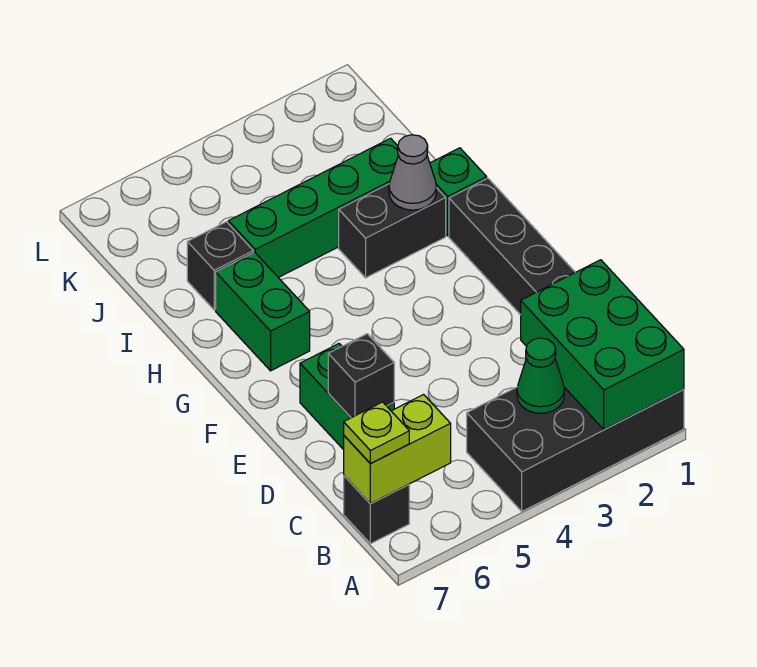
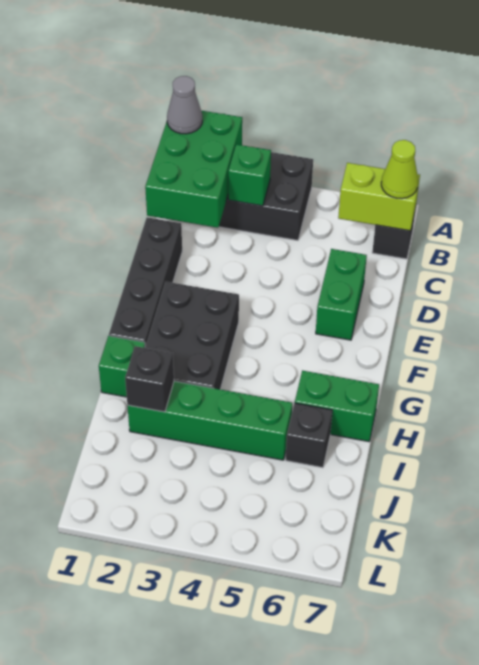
green 1x1 cone [517,338,564,413] -> green 1x1 brick [228,144,271,206]
lime 1x1 plate [344,402,409,463] -> lime 1x1 cone [381,140,418,199]
black 1x1 brick [328,334,394,418] -> black 1x1 brick moved to [125,346,174,412]
green 1x2 brick [216,252,310,371] -> green 1x2 brick turned to [295,371,379,442]
black 1x2 brick [339,184,446,278] -> black 2x3 brick [145,282,239,389]
grey 1x1 cone [389,135,436,210] -> grey 1x1 cone moved to [167,76,202,134]

